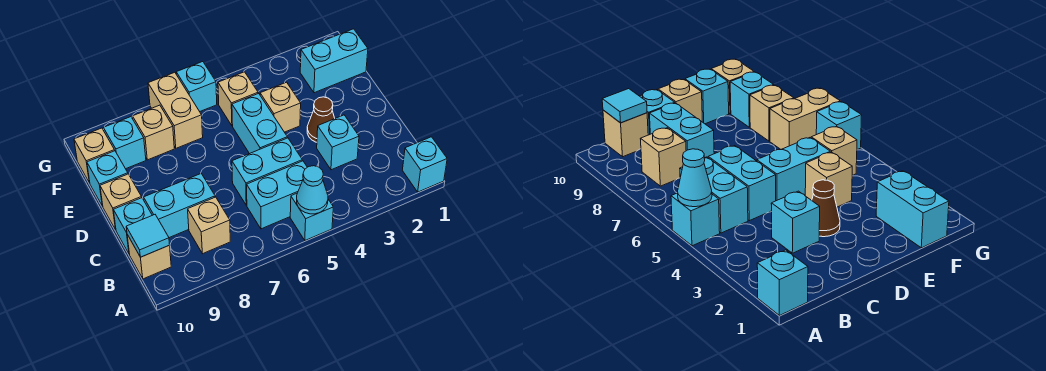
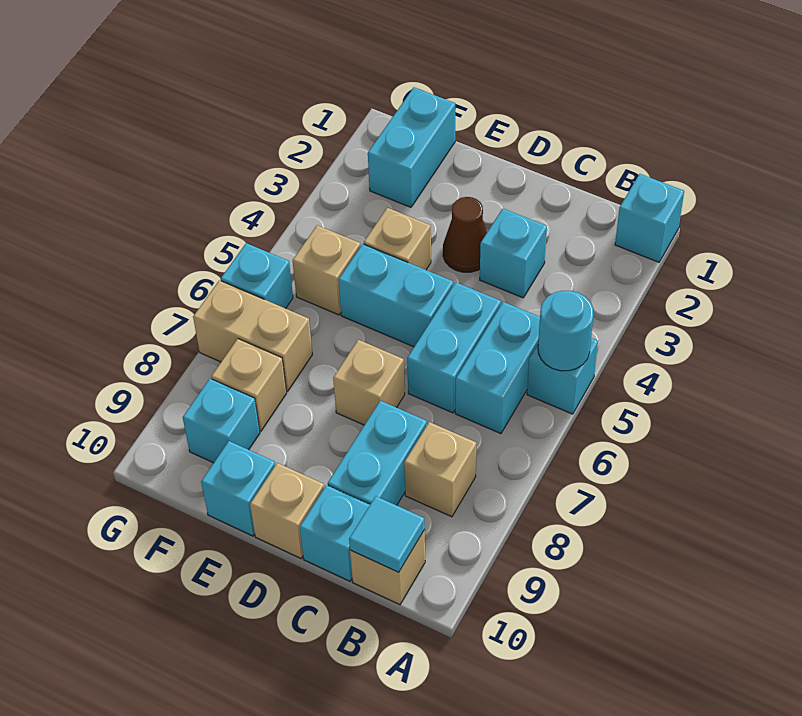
cyan 1x1 cone [297,166,328,214] -> cyan 1x1 round brick [538,291,594,371]
tan 1x1 brick [74,128,115,183] -> tan 1x1 brick moved to [333,340,405,425]

